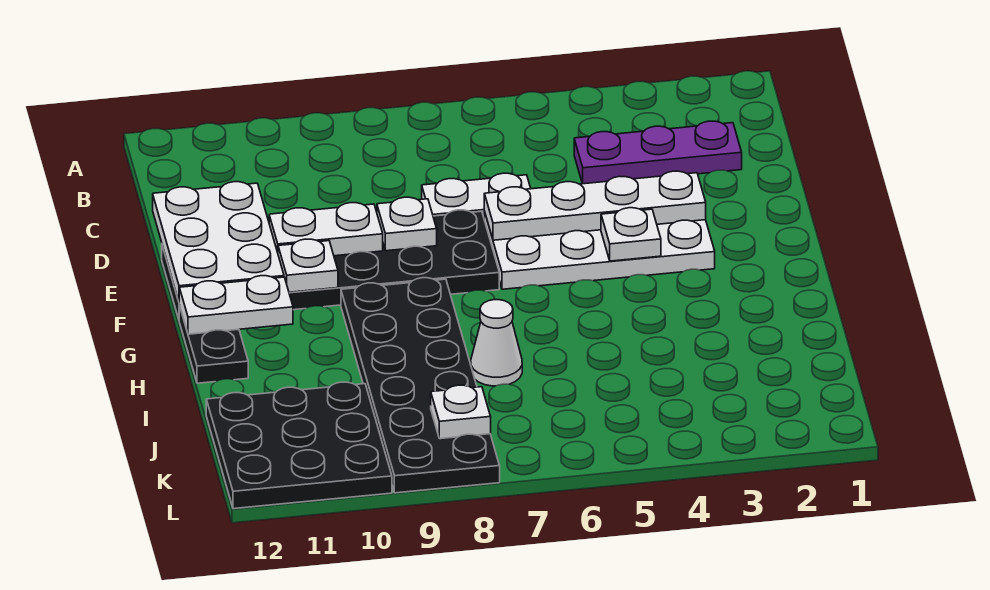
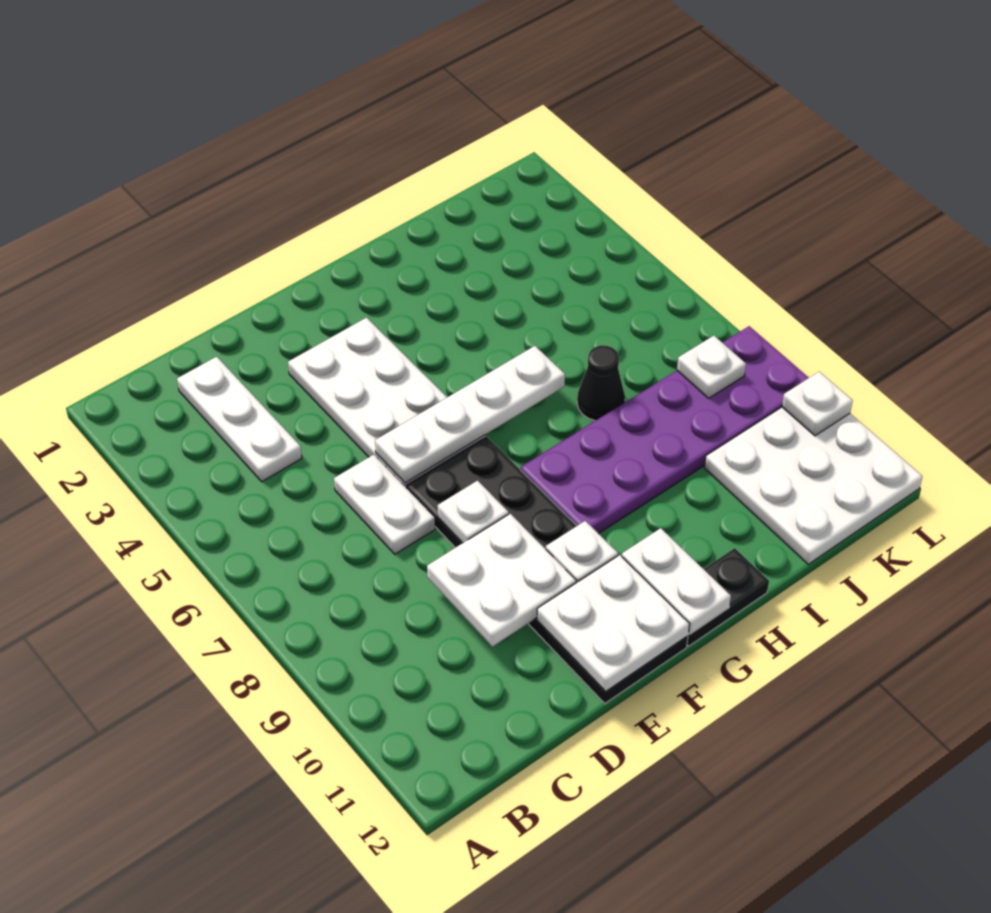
purple 1x3 plate [574,121,742,184] -> white 1x3 plate [177,357,302,482]
white 2x3 plate [153,182,284,301] -> white 2x2 plate [537,555,689,692]
white 1x4 plate [484,171,706,240] -> white 1x4 plate turned to [375,346,565,483]
white 1x2 plate [269,203,383,256] -> white 2x2 plate [427,514,576,647]
white 1x1 plate [601,208,661,261] -> white 1x1 plate moved to [782,372,853,436]
black 2x6 plate [341,278,500,493] -> purple 2x6 plate [521,326,809,534]
white 1x1 cone [471,300,522,386] -> black 1x1 cone [577,345,625,421]
black 3x3 plate [206,382,392,509] -> white 3x3 plate [704,407,923,564]

